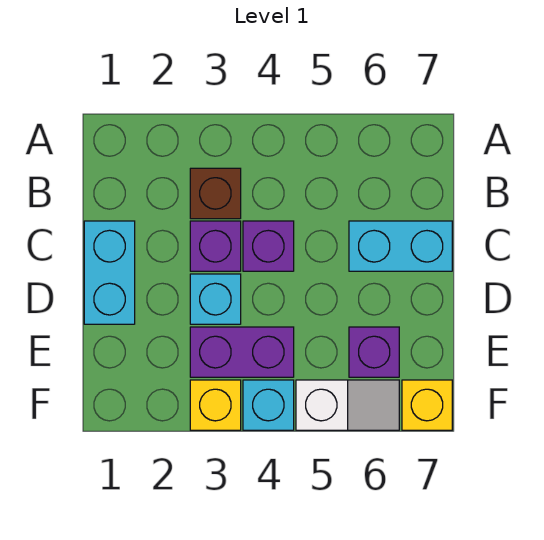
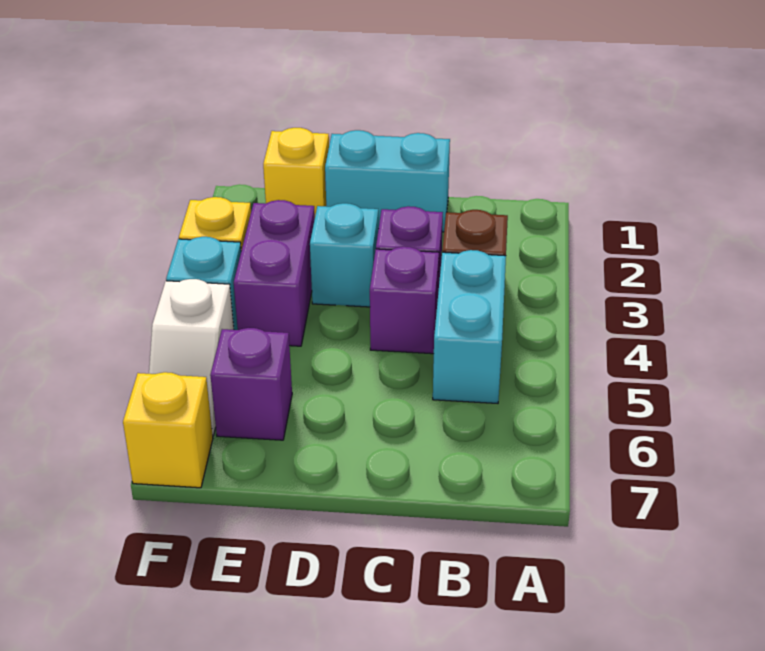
cyan 1x2 brick [349,221,452,271] -> cyan 1x2 brick moved to [433,250,506,403]
none -> yellow 1x1 brick [263,128,329,215]

